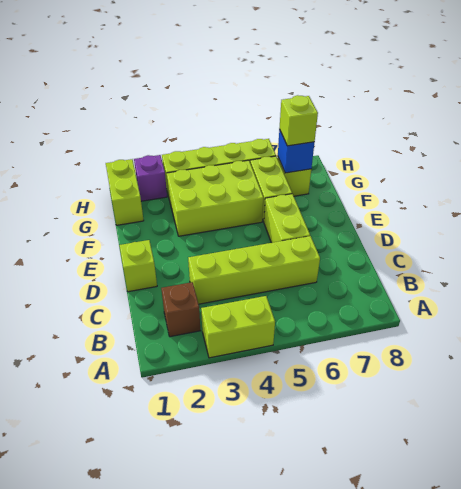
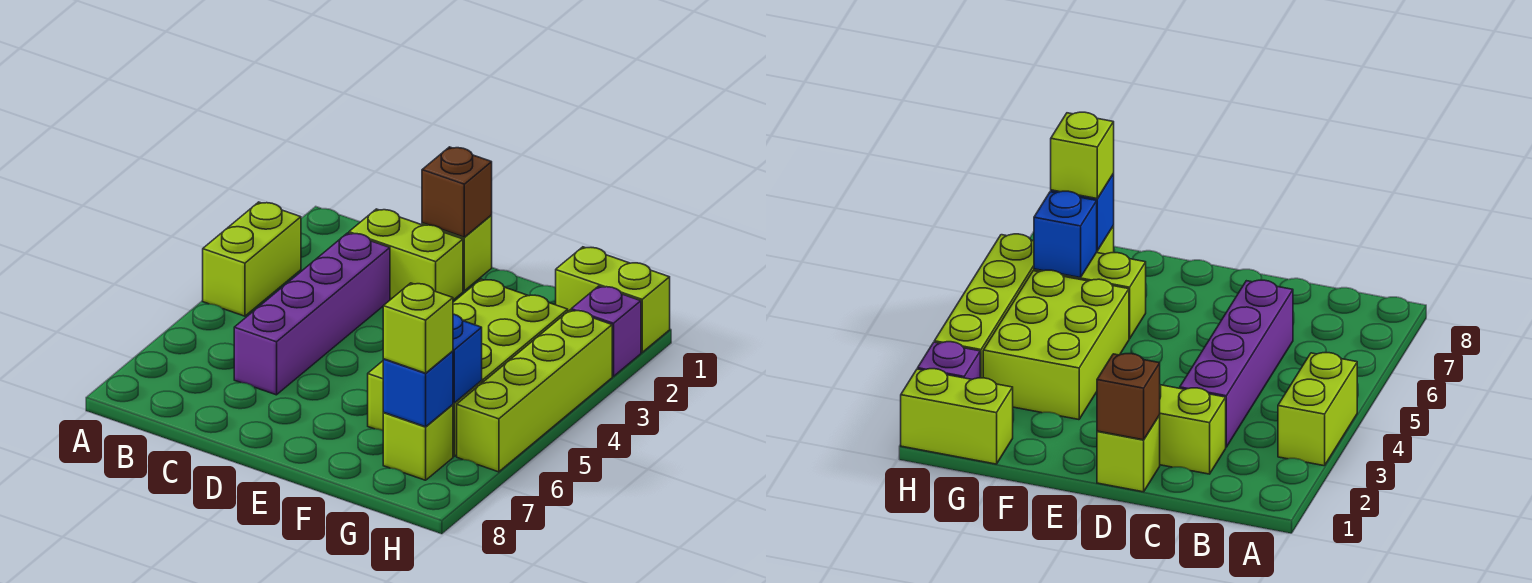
brown 1x1 brick [161,282,200,337] -> brown 1x1 brick moved to [422,147,492,237]
lime 1x4 brick [188,236,320,304] -> purple 1x4 brick [234,233,390,395]
lime 1x2 brick [264,194,310,243] -> lime 1x2 brick moved to [349,209,463,300]
none -> blue 1x1 brick [453,314,482,403]

